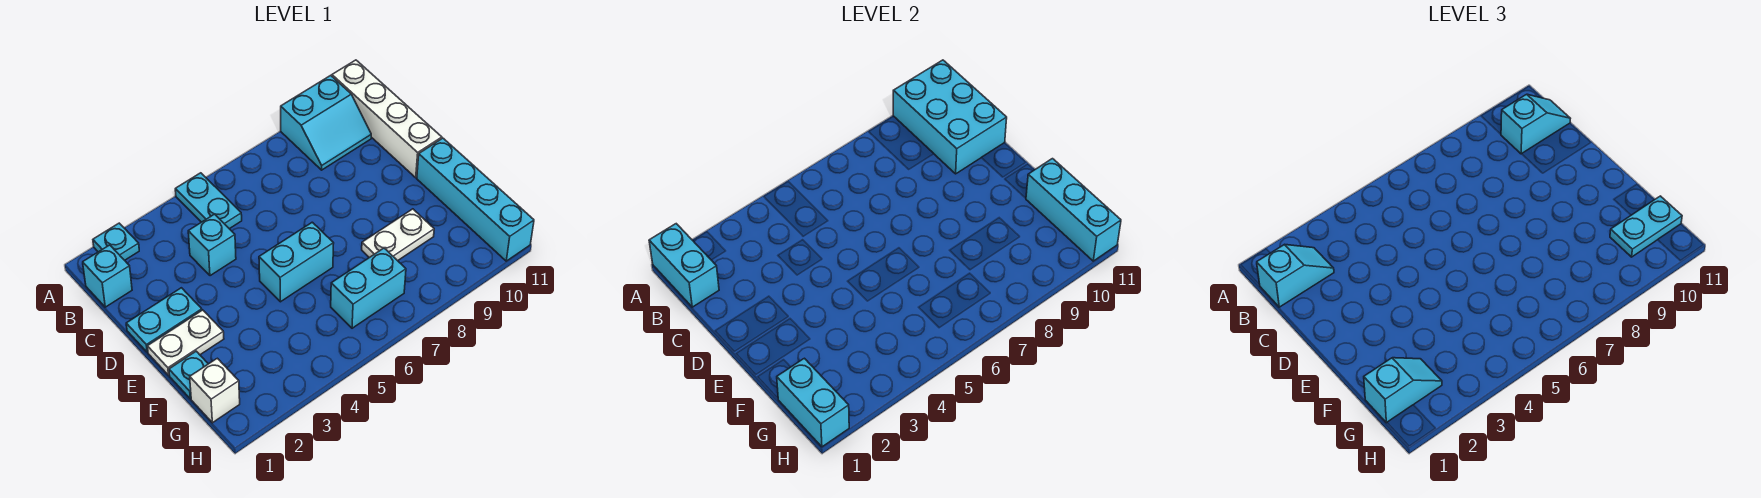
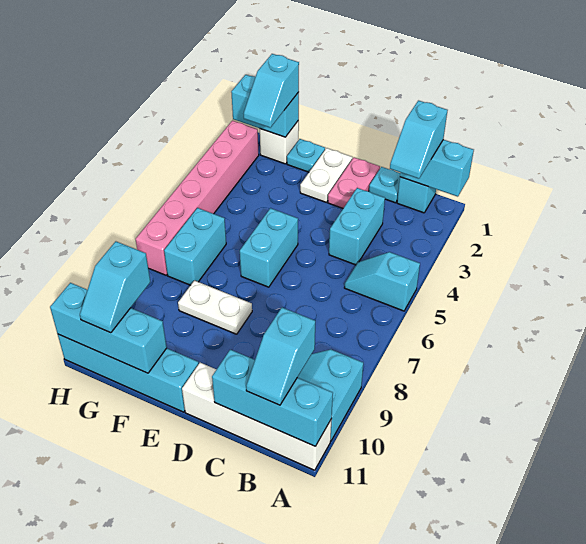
cyan 1x1 plate [93,223,139,260] -> cyan 1x1 plate moved to [369,167,400,203]
cyan 1x2 plate [175,173,242,229] -> cyan 1x2 slope [344,252,420,311]
cyan 2x3 brick [893,60,1007,174] -> cyan 1x3 brick [212,350,333,446]
cyan 1x1 brick [188,214,236,276] -> cyan 1x2 brick [329,188,385,265]
cyan 1x2 plate [126,288,202,352] -> pink 1x2 plate [328,157,380,208]
white 1x2 plate [362,209,434,261] -> white 1x2 plate turned to [178,281,252,334]
cyan 1x2 plate [1610,196,1682,257] -> cyan 1x2 slope [80,241,150,333]
none -> pink 1x6 brick [136,121,259,275]

